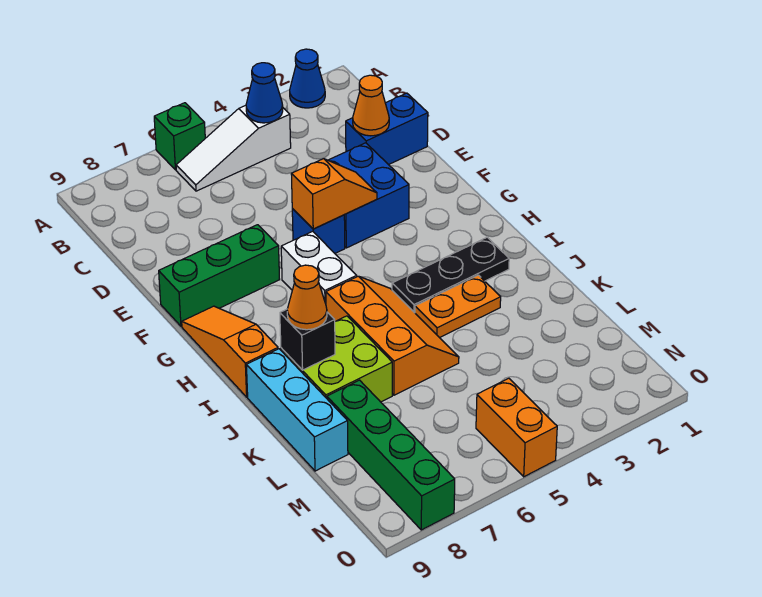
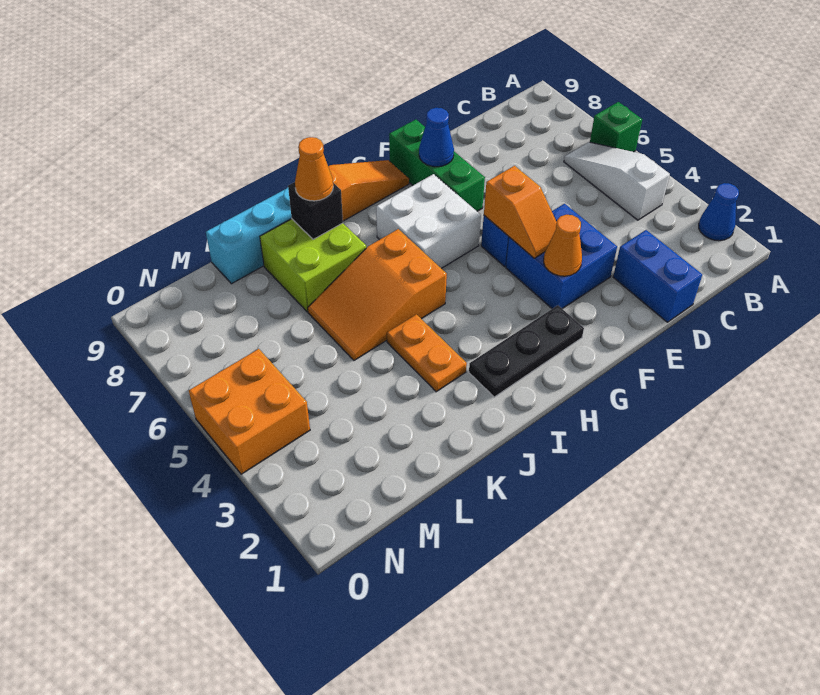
blue 1x1 cone [246,63,283,123] -> blue 1x1 cone moved to [419,108,454,167]
orange 1x1 cone [353,75,389,136] -> orange 1x1 cone moved to [544,215,582,276]
white 1x2 brick [281,231,357,304] -> white 2x2 brick [376,174,481,268]
black 1x3 plate [392,237,509,313] -> black 1x3 plate turned to [469,305,584,397]
orange 2x3 slope [326,276,459,395] -> orange 2x3 slope turned to [308,229,447,360]
green 1x4 brick [327,380,455,530] -> none
orange 1x2 brick [476,378,557,477] -> orange 2x2 brick [189,349,310,474]

